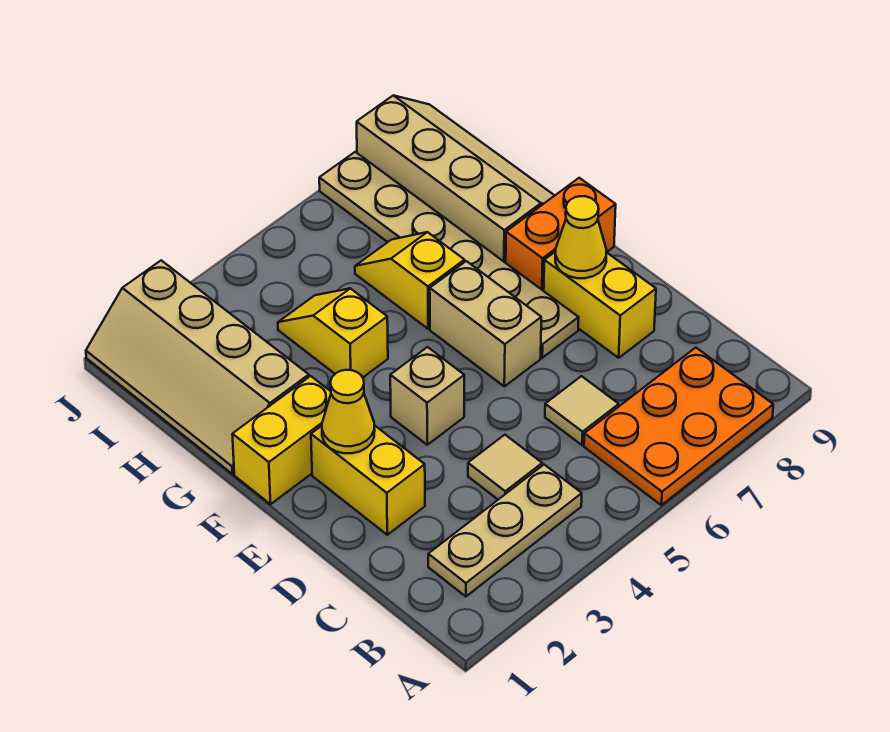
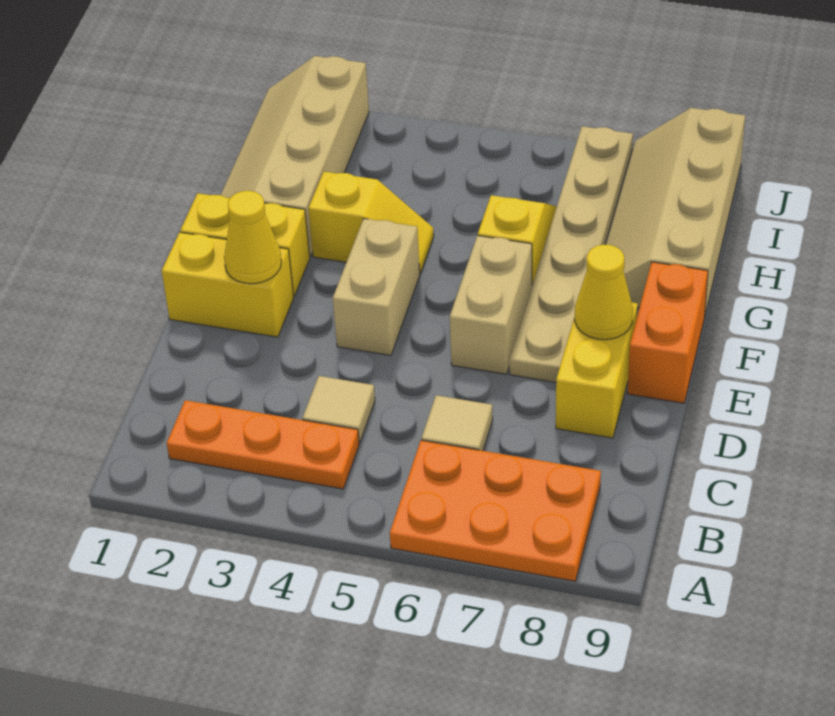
tan 1x3 plate [428,465,582,597] -> orange 1x3 plate [167,400,359,489]
yellow 1x2 brick [311,425,425,535] -> yellow 1x2 brick turned to [162,232,294,337]
tan 1x1 brick [390,347,464,445] -> tan 1x2 brick [333,218,420,356]
orange 1x2 brick [506,178,616,291] -> orange 1x2 brick turned to [628,262,708,403]
yellow 1x2 slope [278,288,388,377] -> yellow 1x2 slope turned to [308,172,434,273]
tan 2x4 slope [357,95,555,263] -> tan 2x4 slope turned to [606,108,745,318]

